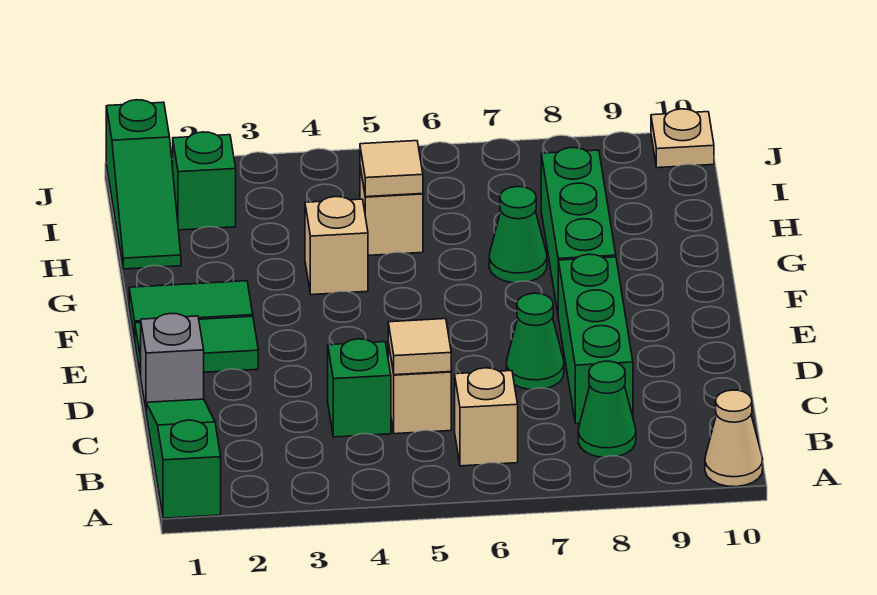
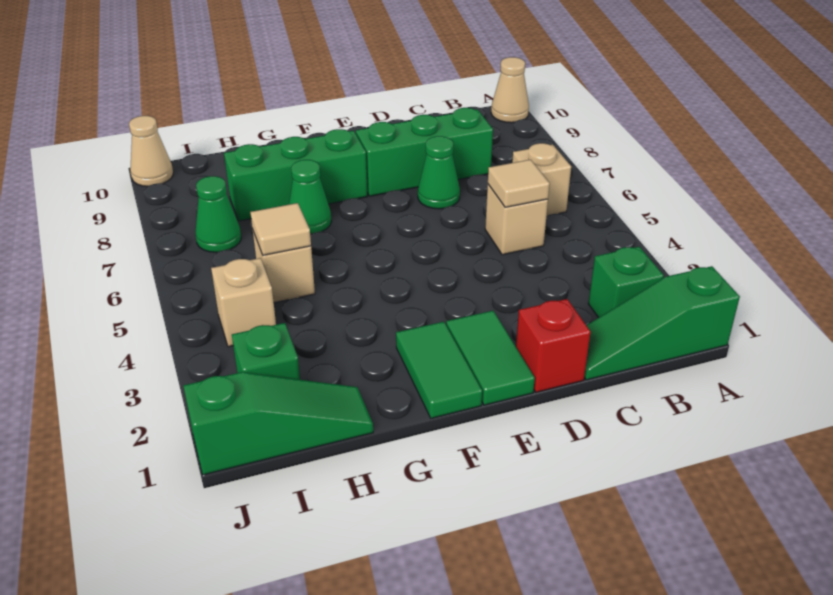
green 1x1 cone [578,361,636,457] -> green 1x1 cone moved to [196,176,241,252]
green 1x1 brick [328,339,391,437] -> green 1x1 brick moved to [588,247,664,318]
grey 1x1 brick [140,313,204,408] -> red 1x1 brick [516,299,591,392]
tan 1x1 brick [305,197,368,295] -> tan 1x1 brick moved to [211,258,276,347]
tan 1x1 plate [651,109,714,168] -> tan 1x1 cone [129,116,173,186]

